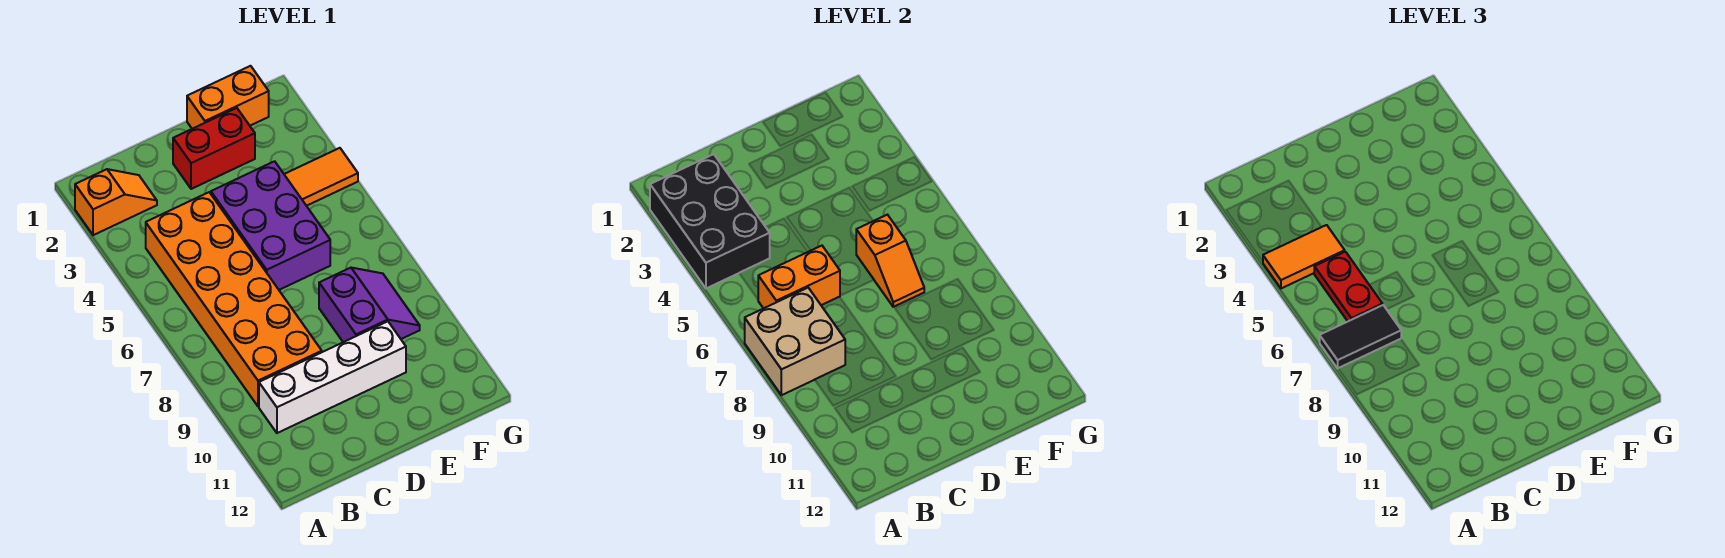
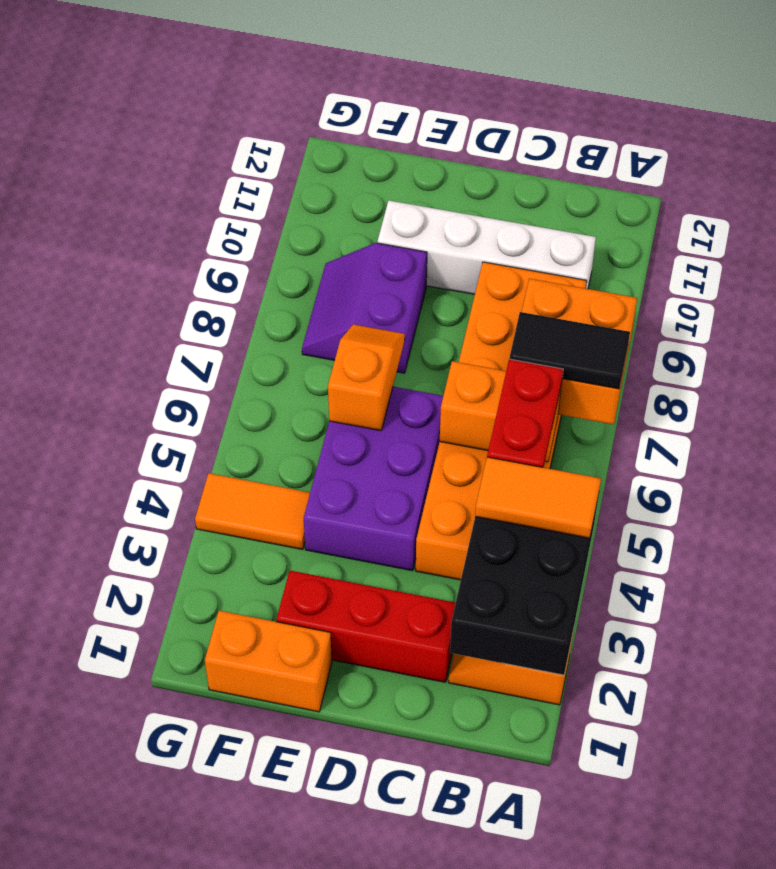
tan 2x2 brick [745,288,845,395] -> orange 2x2 brick [522,279,637,424]
red 1x2 brick [173,108,255,189] -> red 1x3 brick [277,571,456,682]

